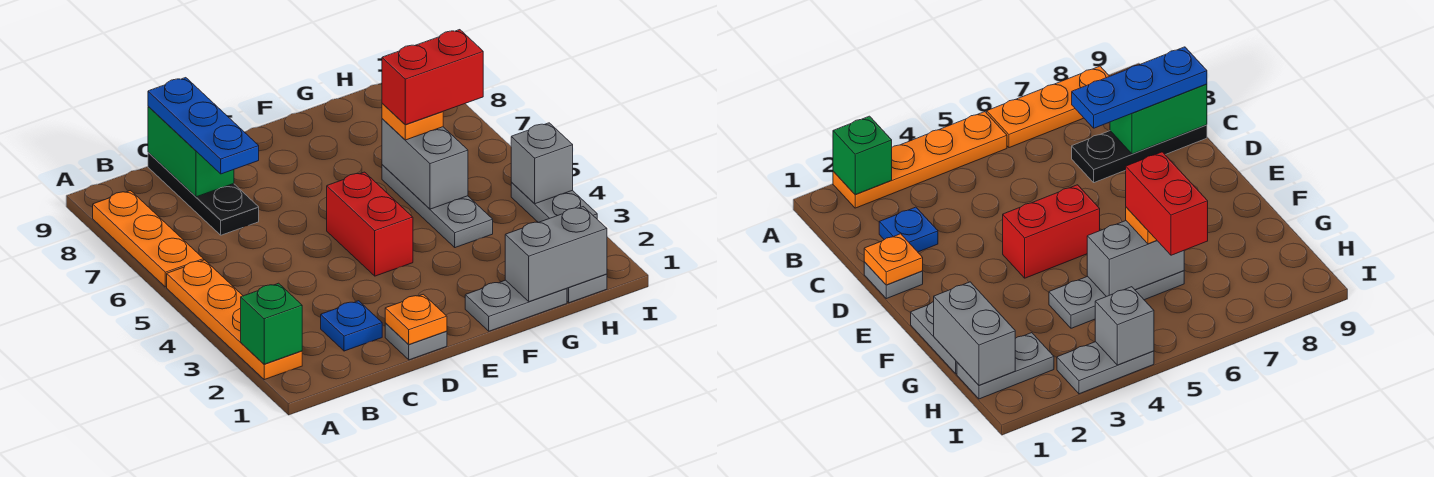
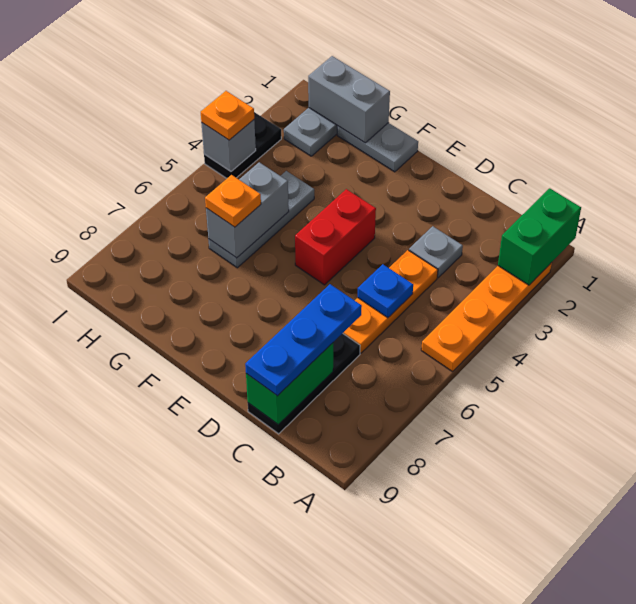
green 1x1 brick [241,283,302,364] -> green 1x2 brick [498,188,581,285]
orange 1x3 plate [93,191,204,287] -> orange 1x3 plate moved to [343,250,438,353]
blue 1x1 plate [321,301,382,351] -> blue 1x1 plate moved to [358,264,413,318]
grey 1x1 plate [385,323,447,360] -> grey 1x1 plate moved to [409,226,463,278]
orange 1x1 plate [385,294,447,344] -> orange 1x1 plate moved to [201,91,254,140]
red 1x2 brick [382,30,483,125] -> none
grey 1x2 plate [511,183,597,222] -> black 1x2 plate [204,112,281,178]

